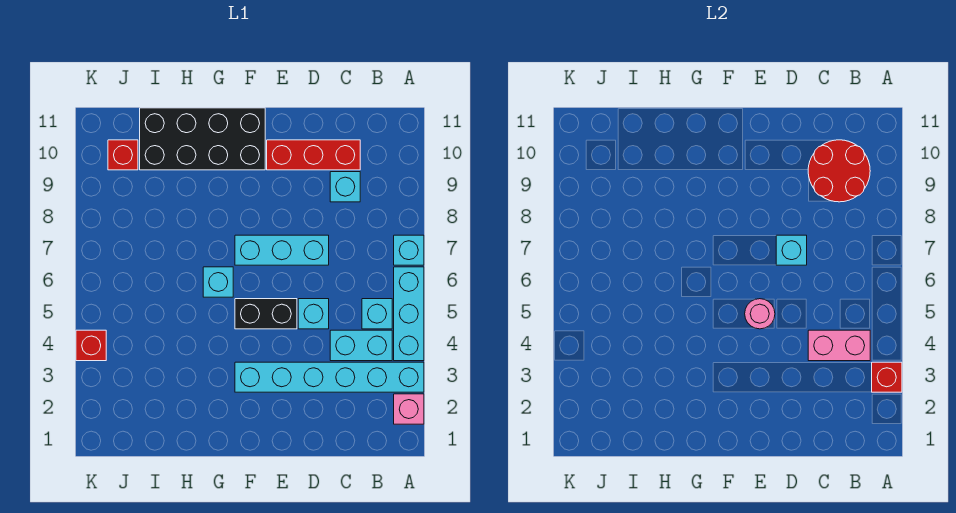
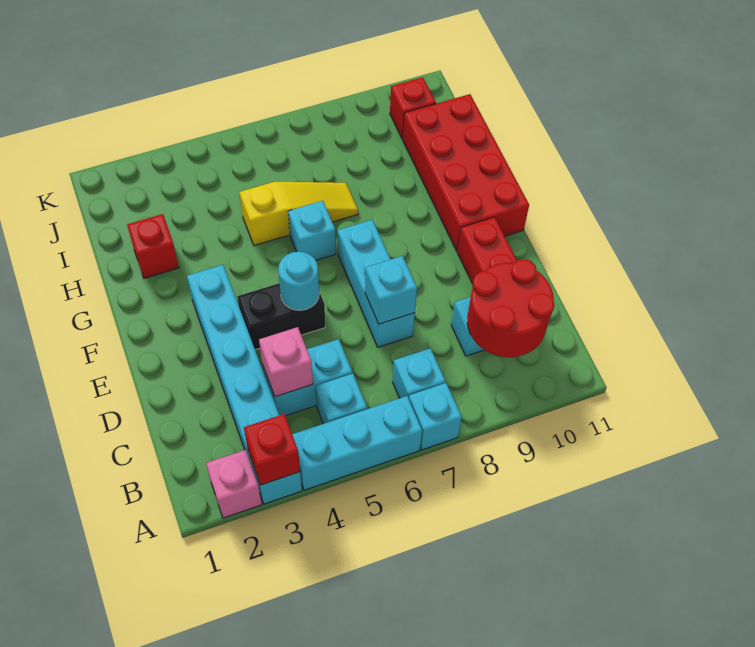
cyan 1x2 brick [330,330,392,361] -> cyan 1x2 brick turned to [262,339,352,416]
pink 1x2 brick [808,330,870,361] -> pink 1x1 brick [259,327,313,397]
cyan 1x1 brick [298,299,329,329] -> cyan 1x1 brick moved to [393,348,446,398]
black 1x2 brick [235,299,297,329] -> black 1x2 brick turned to [237,283,325,350]
pink 1x1 round brick [745,299,775,329] -> cyan 1x1 round brick [278,252,319,310]
black 2x4 brick [140,108,265,170] -> red 2x4 brick [403,94,529,251]
none -> yellow 1x3 slope [240,182,358,246]
red 1x1 brick [76,330,106,361] -> red 1x1 brick moved to [127,214,179,278]

